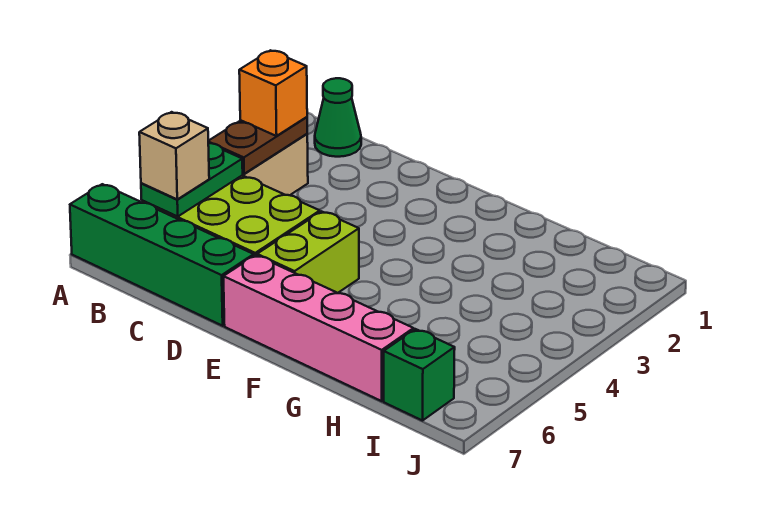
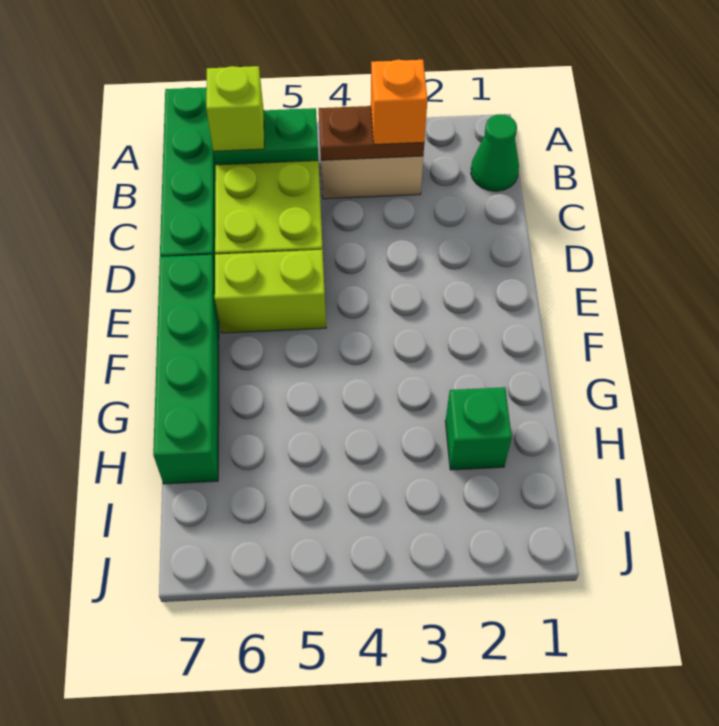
tan 1x1 brick [139,112,209,199] -> lime 1x1 brick [206,66,264,151]
pink 1x4 brick [223,255,414,401] -> green 1x4 brick [153,255,219,484]
green 1x1 brick [384,329,455,421] -> green 1x1 brick moved to [445,387,512,470]

